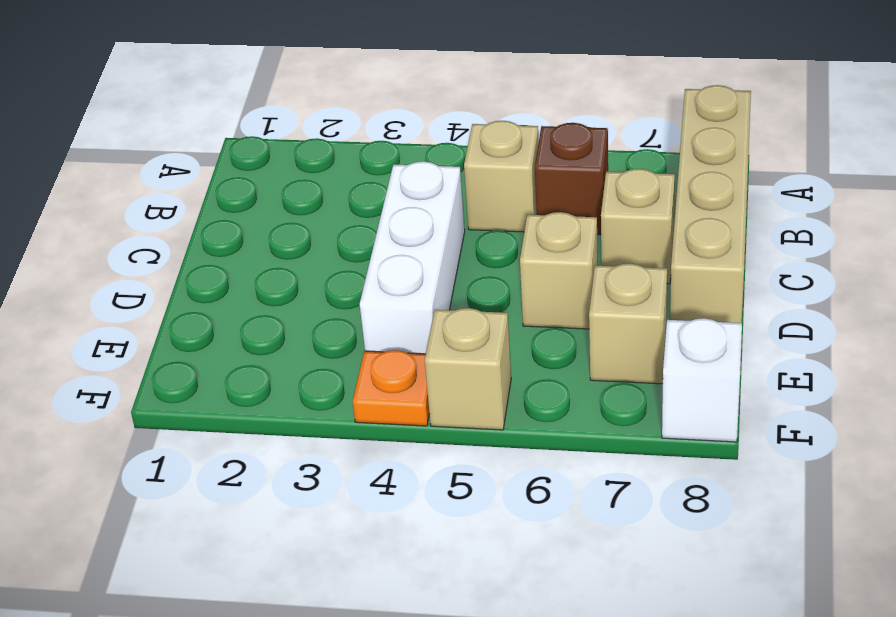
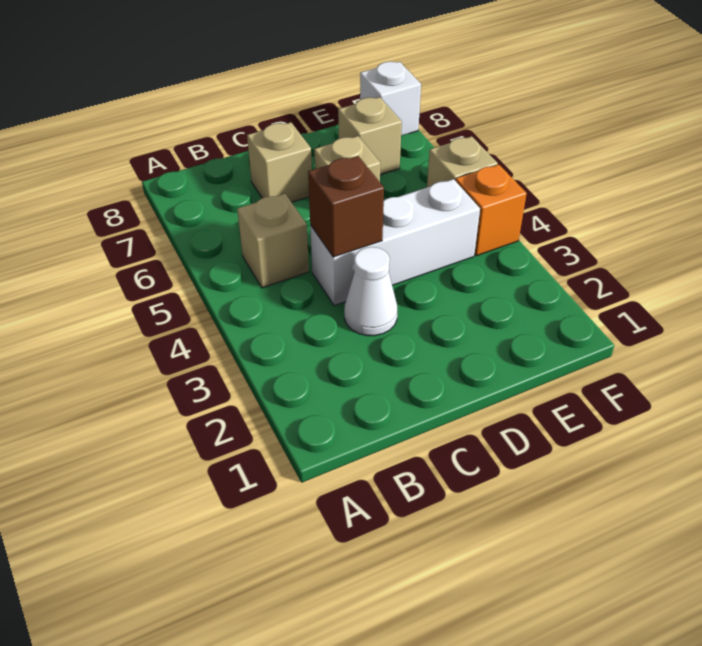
tan 1x4 brick [670,85,751,323] -> none
brown 1x1 brick [535,123,608,235] -> brown 1x1 brick moved to [308,156,384,257]
none -> white 1x1 cone [344,247,397,336]
orange 1x1 plate [353,350,430,426] -> orange 1x1 brick [456,165,527,256]

